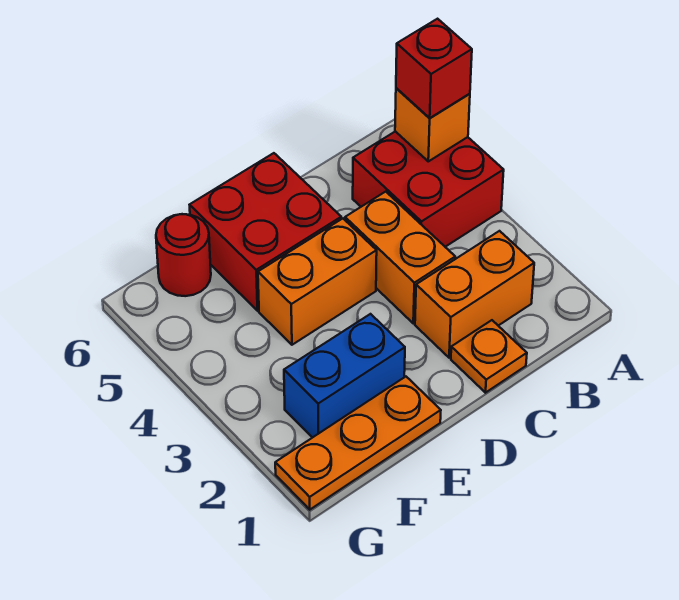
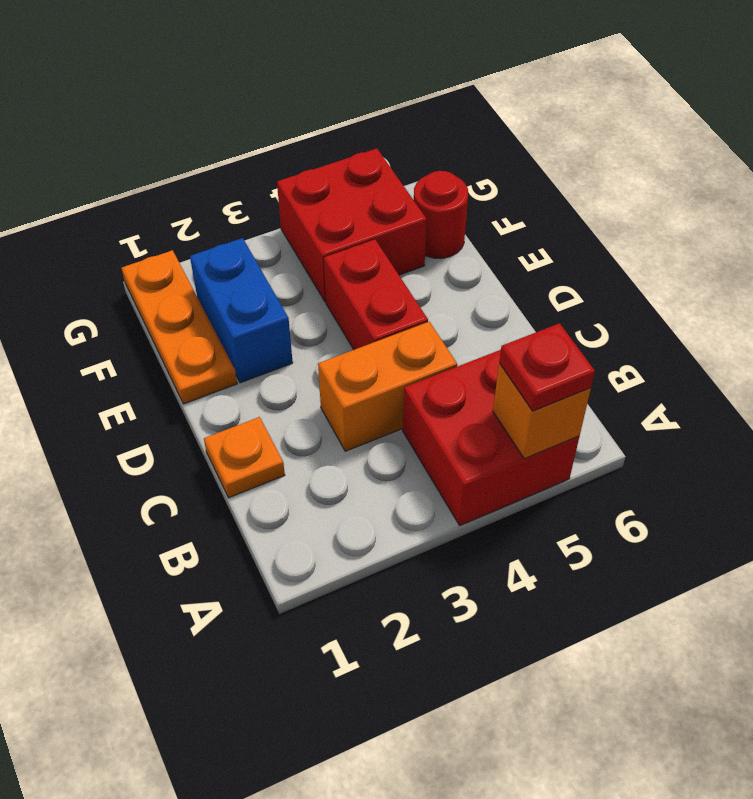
red 1x1 brick [396,19,472,118] -> red 1x1 plate [499,323,595,411]
orange 1x2 brick [415,231,534,358] -> none
orange 1x2 brick [258,219,377,345] -> red 1x2 brick [324,239,428,350]
red 2x2 brick [190,153,341,311] -> red 2x2 brick moved to [277,149,427,302]

